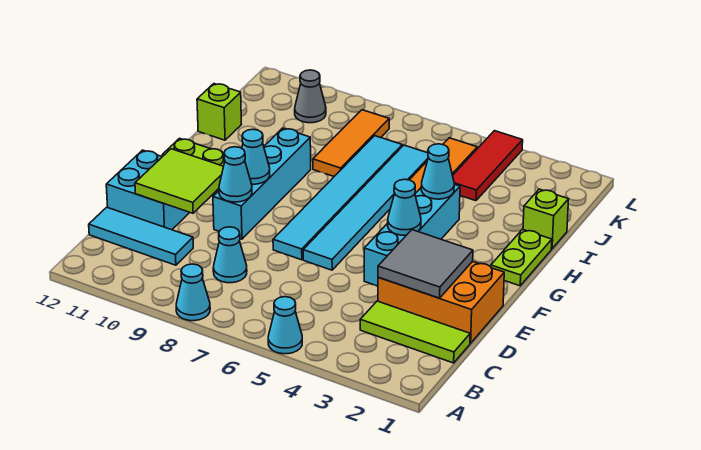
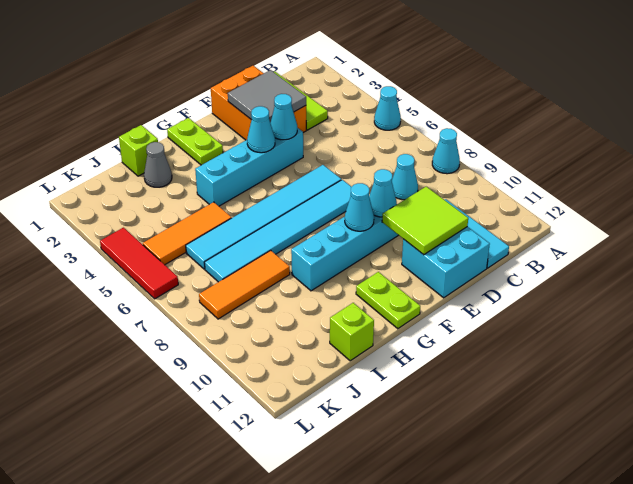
lime 1x2 plate [491,229,552,286] -> lime 1x2 plate turned to [167,118,223,165]
cyan 1x1 cone [421,144,454,199] -> cyan 1x1 cone moved to [271,94,297,140]
red 1x3 tile [453,131,523,201] -> red 1x3 tile turned to [100,228,178,299]
grey 1x1 cone [295,70,326,123] -> grey 1x1 cone moved to [144,142,172,187]

